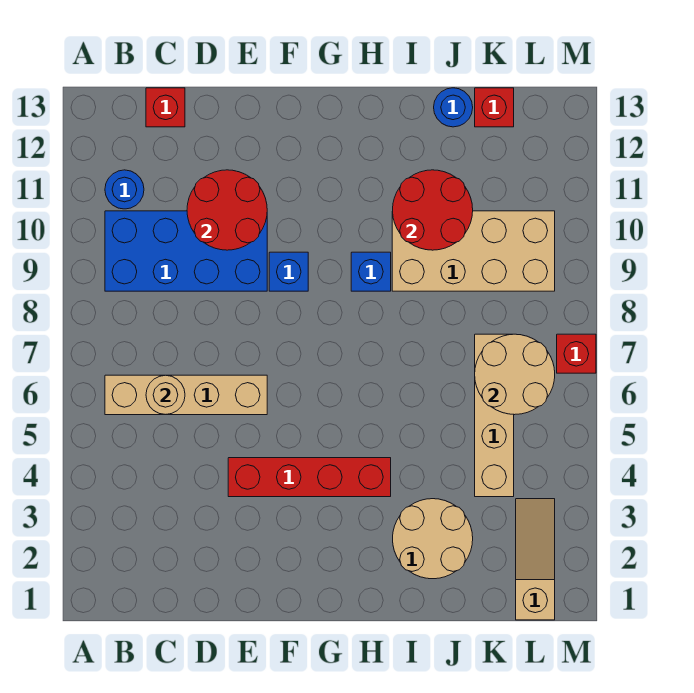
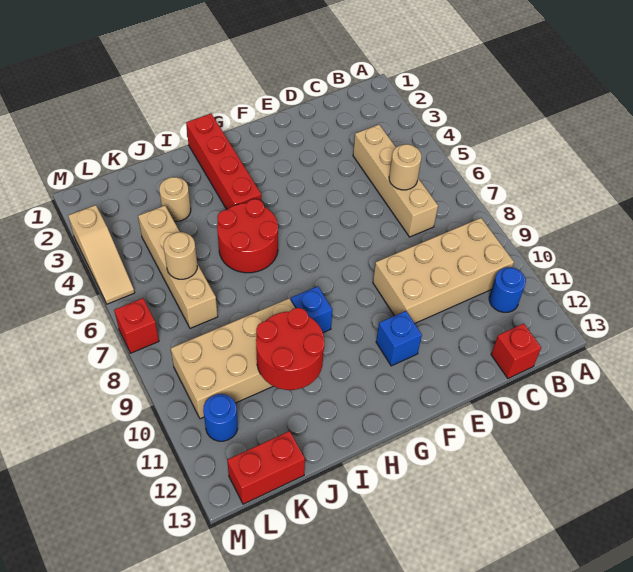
tan 1x4 brick [105,375,267,415] -> tan 1x4 brick turned to [353,125,438,237]
blue 2x4 brick [105,211,267,291] -> tan 2x4 brick [373,218,514,323]
red 2x2 round brick [187,170,267,250] -> red 2x2 round brick moved to [217,199,278,273]
red 1x4 brick [228,458,391,497] -> red 1x4 brick turned to [186,114,261,209]
blue 1x1 brick [269,252,308,291] -> blue 1x1 brick moved to [376,311,422,366]
tan 2x2 round brick [393,499,473,579] -> tan 1x1 round brick [159,177,191,221]
blue 1x1 round brick [434,88,473,127] -> blue 1x1 round brick moved to [203,394,238,441]
tan 2x2 round brick [475,334,555,415] -> tan 1x1 round brick [163,232,197,279]
red 1x1 brick [475,88,514,127] -> red 1x2 brick [227,431,305,504]
tan 1x3 slope [516,499,555,620] -> tan 1x3 slope moved to [68,205,135,304]

